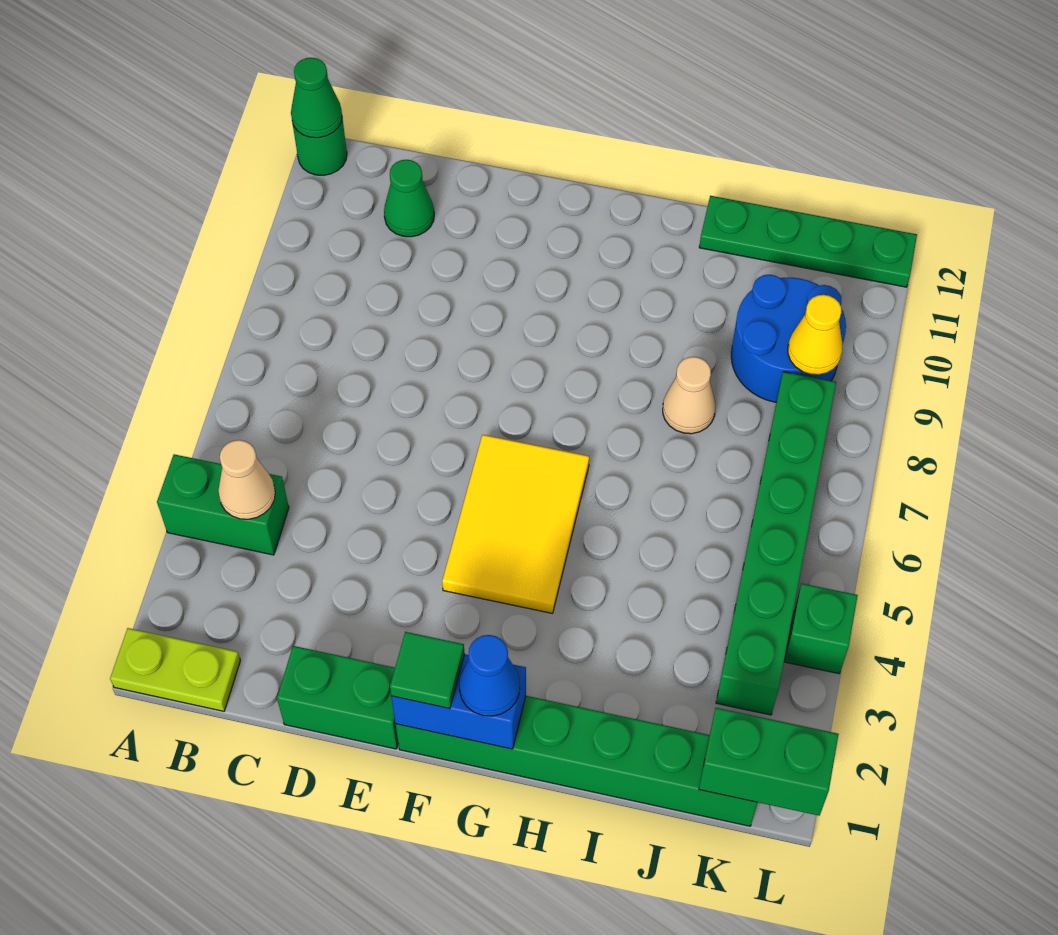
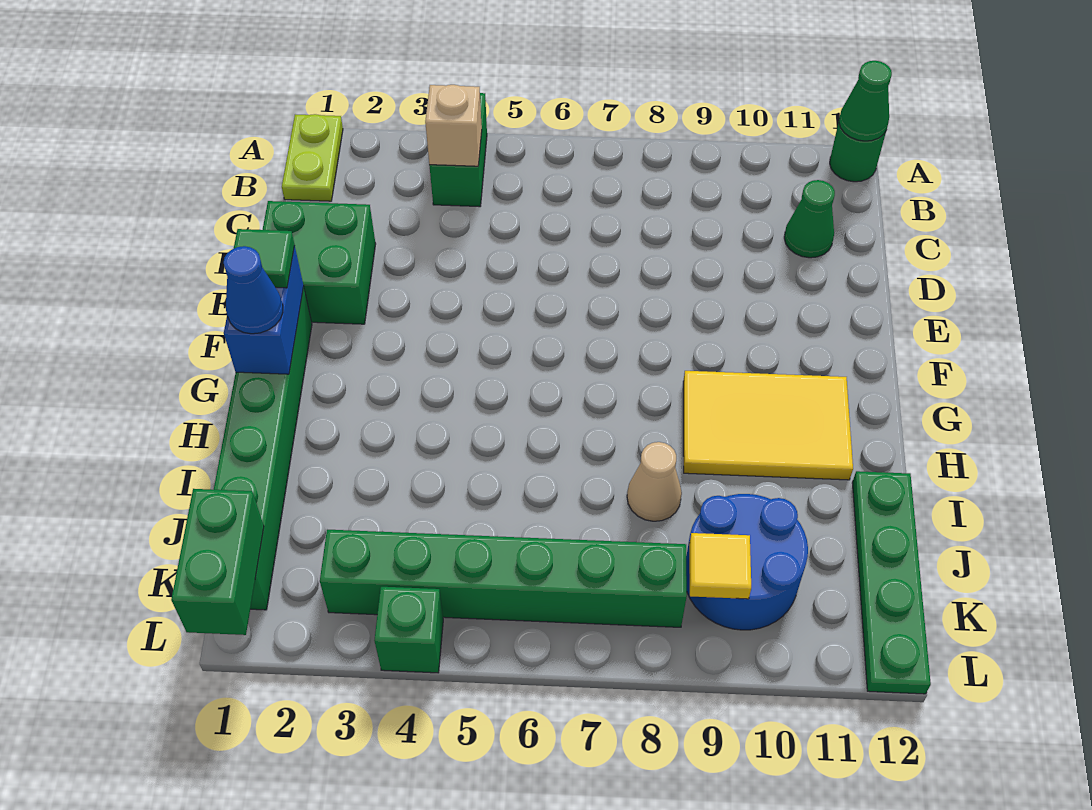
tan 1x1 cone [218,440,275,519] -> tan 1x1 brick [425,85,482,166]
green 1x2 brick [277,646,398,749] -> green 2x2 brick [263,201,376,324]
yellow 2x3 tile [442,435,589,613] -> yellow 2x3 tile moved to [683,371,853,480]
yellow 1x1 cone [788,295,842,375] -> yellow 1x1 tile [689,533,751,599]

